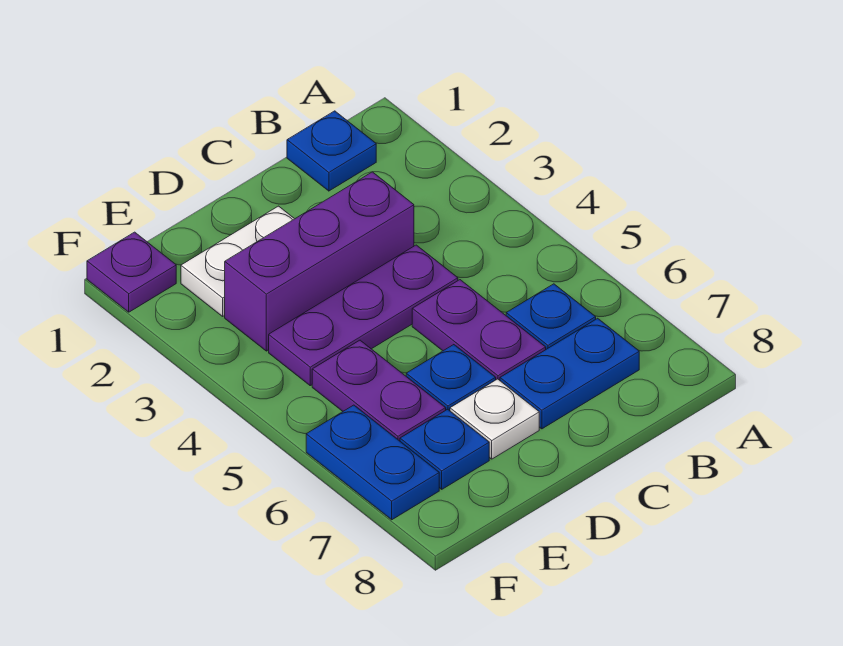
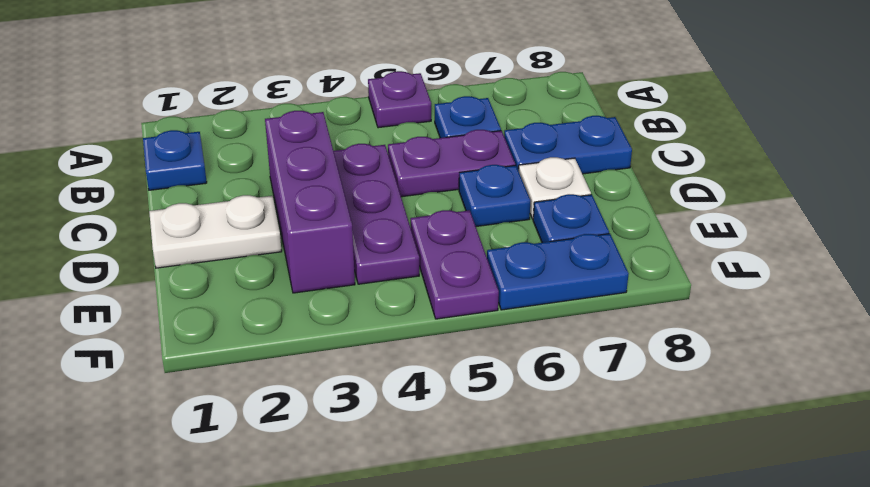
blue 1x2 plate [500,318,639,429] -> blue 1x2 plate turned to [504,116,632,174]
white 1x2 plate [181,206,294,316] -> white 1x2 plate turned to [149,195,282,268]
purple 1x2 plate [312,340,446,441] -> purple 1x2 plate turned to [411,210,499,319]
purple 1x1 plate [87,232,176,312] -> purple 1x1 plate moved to [368,71,431,128]

